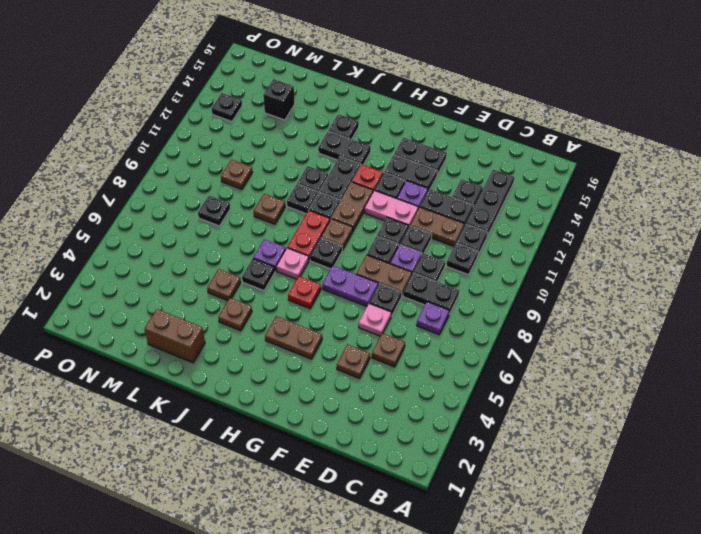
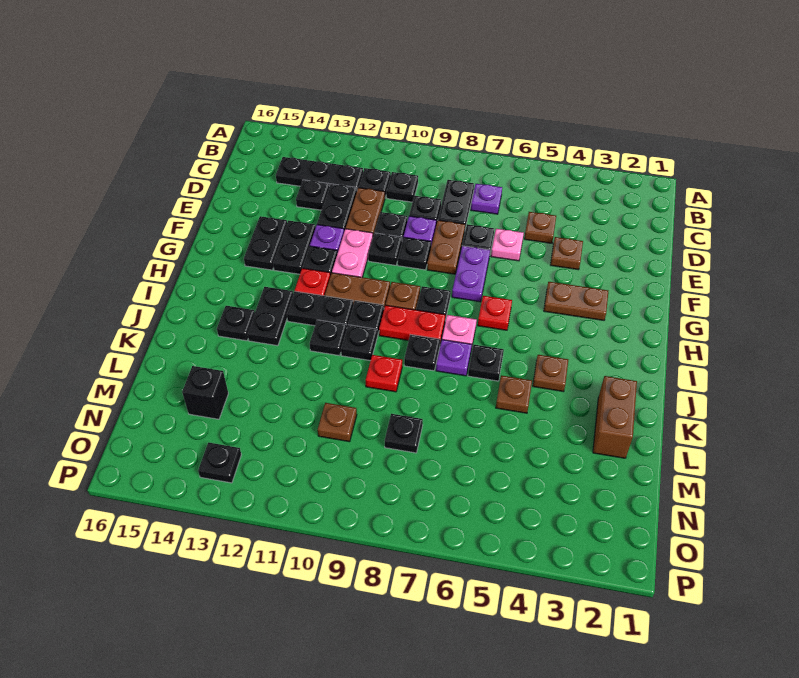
brown 1x2 plate [265,316,322,359] -> brown 1x2 plate turned to [544,282,608,320]
none -> black 1x1 plate [404,335,440,371]
brown 1x1 plate [254,194,285,224] -> red 1x1 plate [366,355,402,392]

